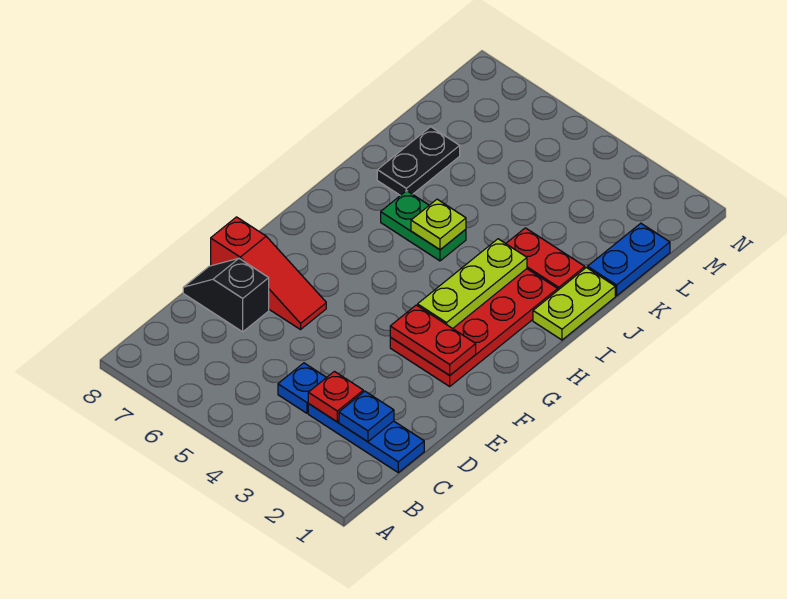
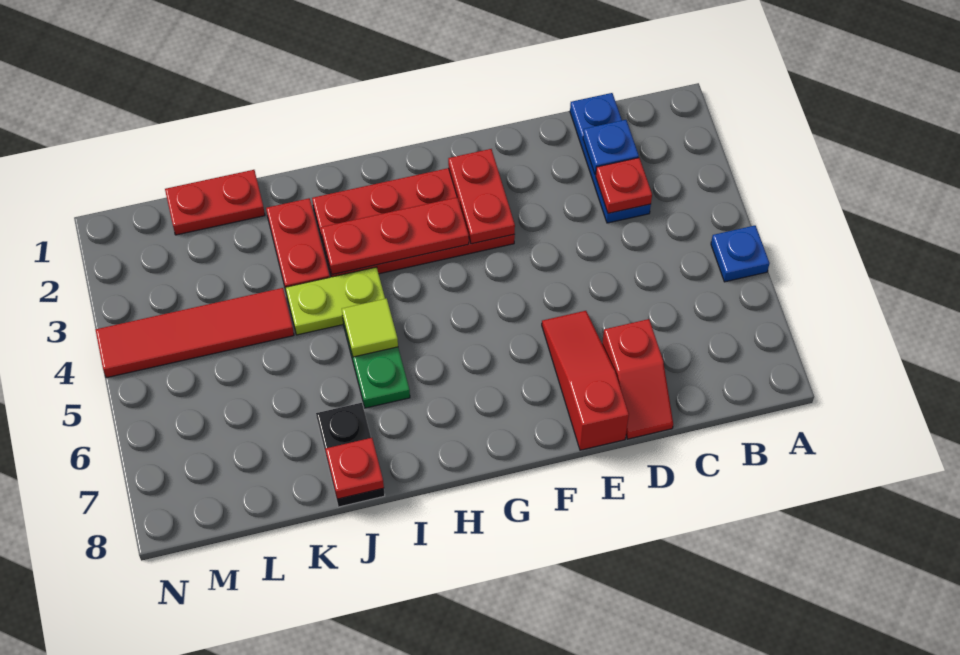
blue 1x1 plate [278,363,327,413] -> blue 1x1 plate moved to [711,226,770,282]
black 1x2 slope [183,259,269,332] -> red 1x2 slope [602,319,673,439]
lime 1x3 plate [418,239,527,328] -> red 1x3 plate [321,197,469,275]
lime 1x2 plate [533,267,615,340] -> lime 1x2 plate moved to [285,267,385,335]
lime 1x1 plate [411,199,466,250] -> lime 1x1 tile [342,298,398,357]
black 1x2 plate [377,127,460,195] -> black 1x2 plate turned to [316,403,385,507]
none -> red 1x1 plate [326,438,384,499]
blue 1x2 plate [588,223,670,296] -> red 1x2 plate [165,170,265,235]
none -> red 1x4 tile [95,288,294,378]

